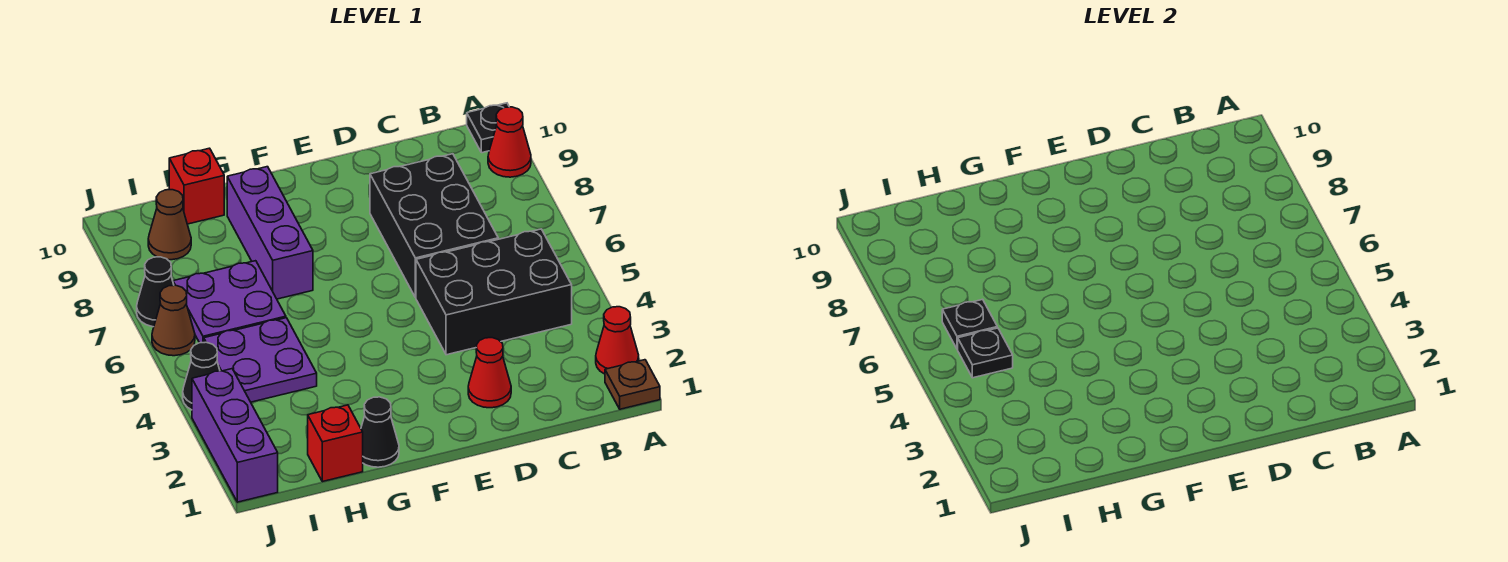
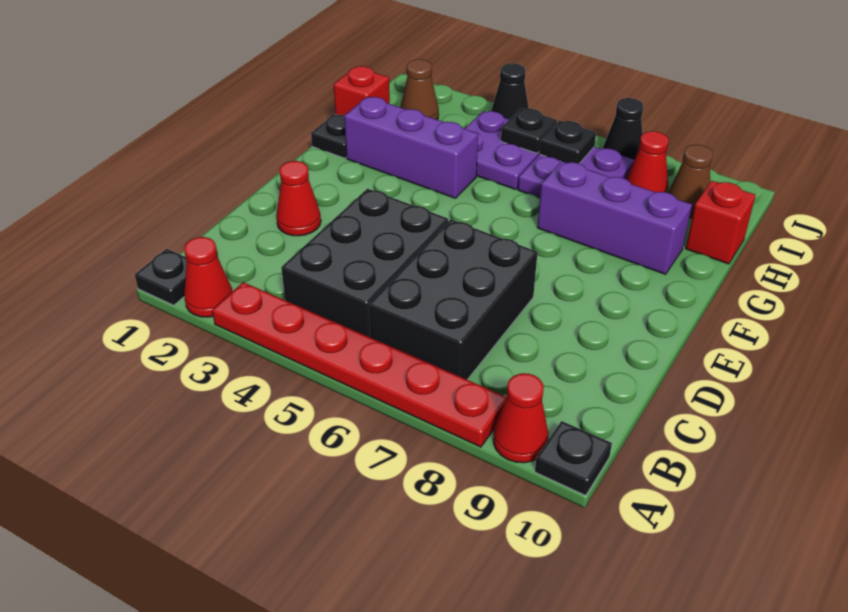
brown 1x1 plate [605,360,660,409] -> black 1x1 plate [135,249,187,305]
none -> red 1x6 plate [212,282,507,447]
black 2x3 brick [370,154,498,298] -> black 2x3 brick turned to [369,219,538,380]
black 1x1 cone [361,397,399,467] -> black 1x1 plate [311,114,347,158]
none -> red 1x1 cone [626,131,669,193]
purple 1x3 brick [192,369,278,502] -> purple 1x3 brick moved to [344,97,478,198]
brown 1x1 cone [152,285,195,356] -> brown 1x1 cone moved to [401,59,439,120]

